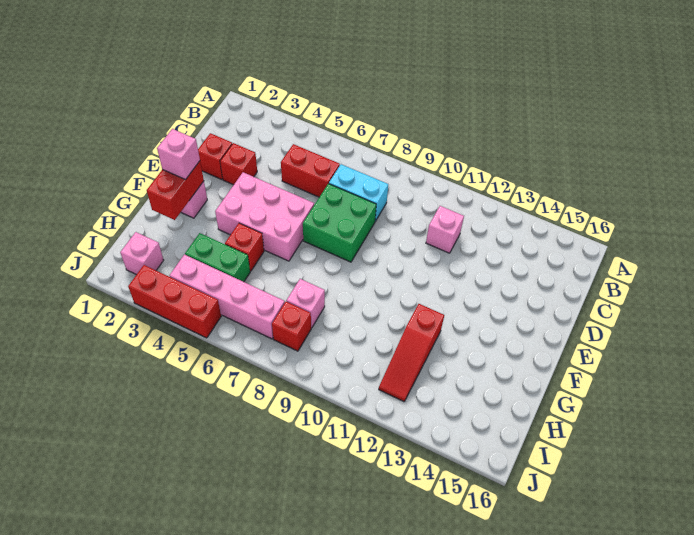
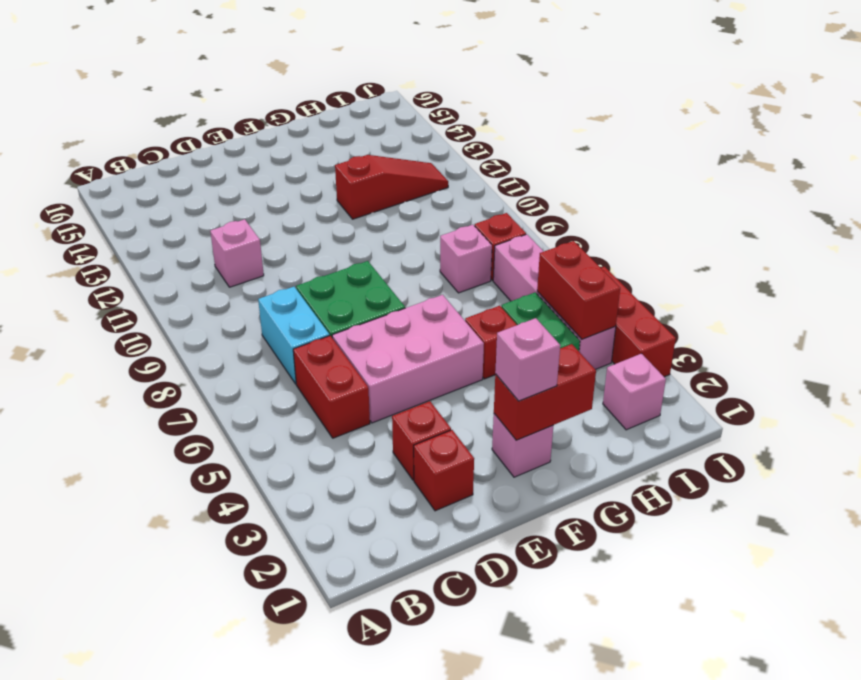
pink 2x3 brick [215,172,314,261] -> pink 2x3 brick turned to [332,295,484,423]
none -> red 1x2 brick [537,241,620,339]

